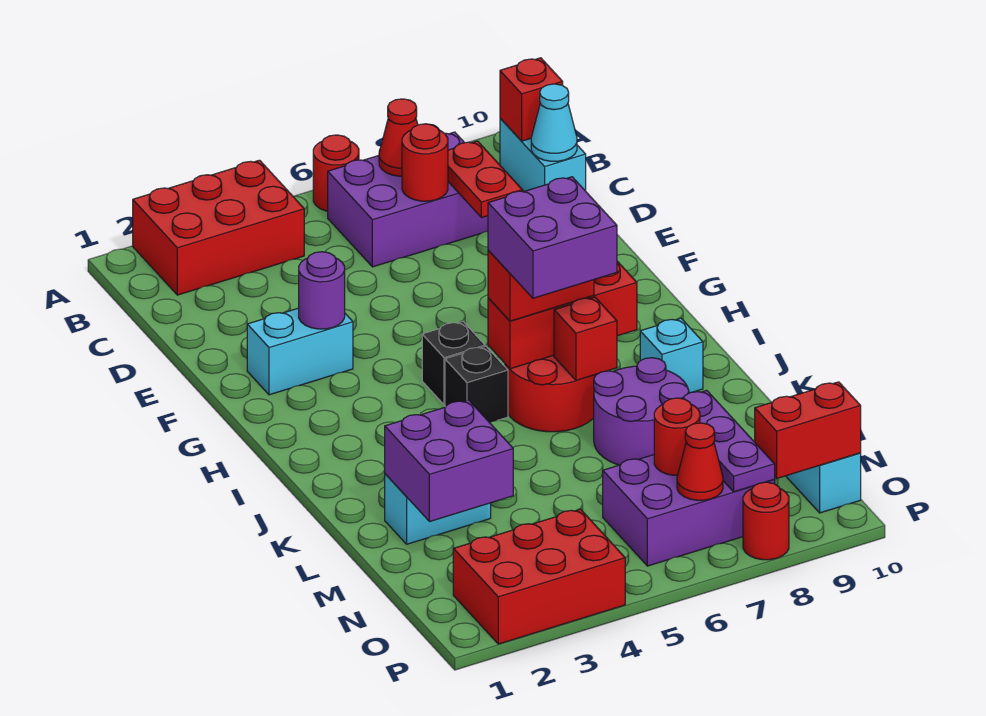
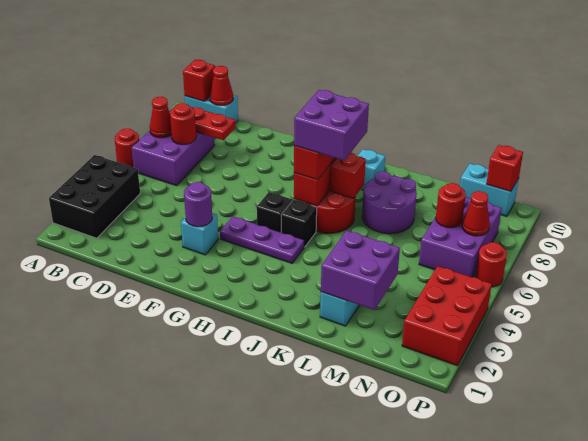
red 2x3 brick [133,160,304,295] -> black 2x3 brick [49,155,140,238]
cyan 1x1 cone [531,84,577,161] -> red 1x1 cone [210,66,233,105]
cyan 1x2 brick [247,308,353,395] -> cyan 1x1 brick [181,213,218,255]
purple 1x3 plate [681,390,775,492] -> purple 1x3 plate moved to [220,216,304,263]
red 1x2 brick [755,382,861,479] -> red 1x1 brick [486,145,523,192]
red 1x1 round brick [743,482,789,560] -> red 1x1 round brick moved to [476,242,507,287]

